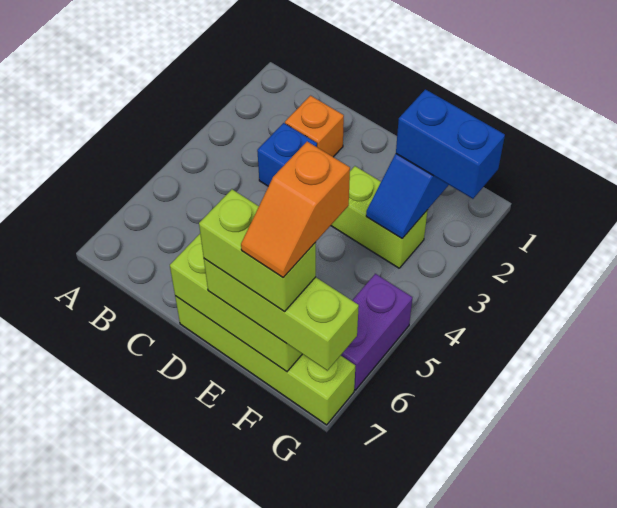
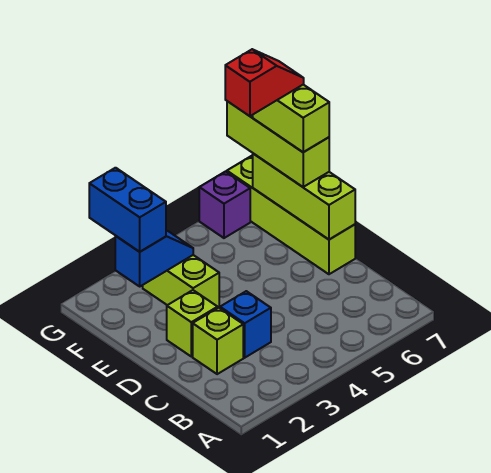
orange 1x1 brick [285,96,344,157] -> lime 1x1 brick [193,308,243,374]
none -> lime 1x1 brick [167,290,218,357]
orange 1x2 slope [241,142,350,278] -> red 1x2 slope [225,49,304,116]
purple 1x2 brick [341,274,412,390] -> purple 1x1 brick [199,172,250,238]

